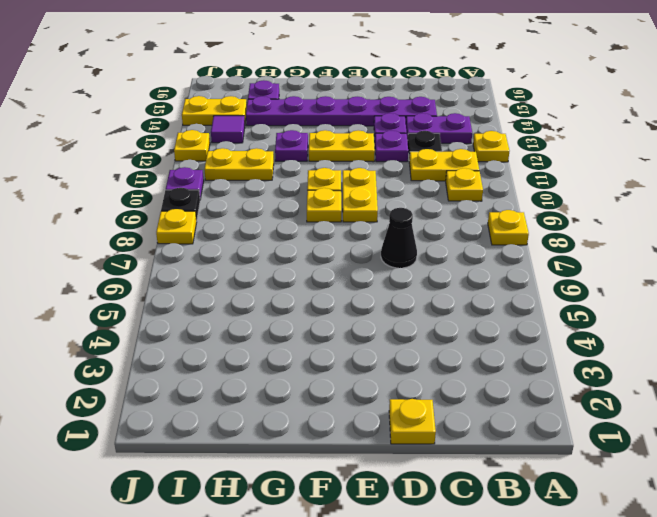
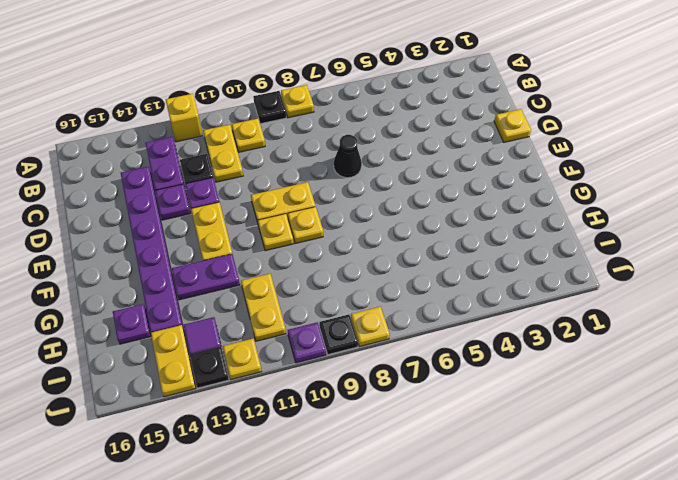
none -> black 1x1 plate [253,91,286,124]
yellow 1x1 plate [473,131,509,162] -> yellow 1x1 brick [166,94,203,142]
purple 1x1 plate [275,130,308,161] -> purple 1x2 plate [172,254,240,300]
none -> black 1x1 plate [190,347,229,388]

